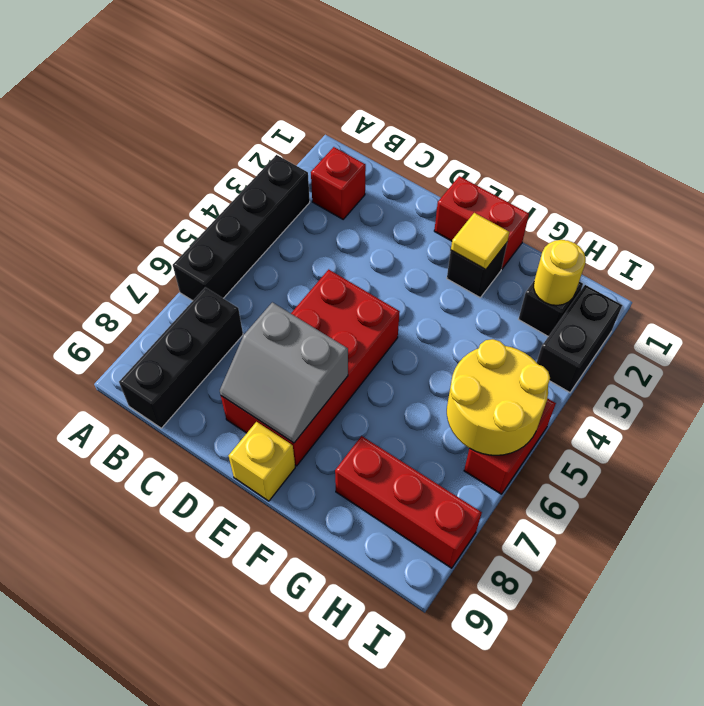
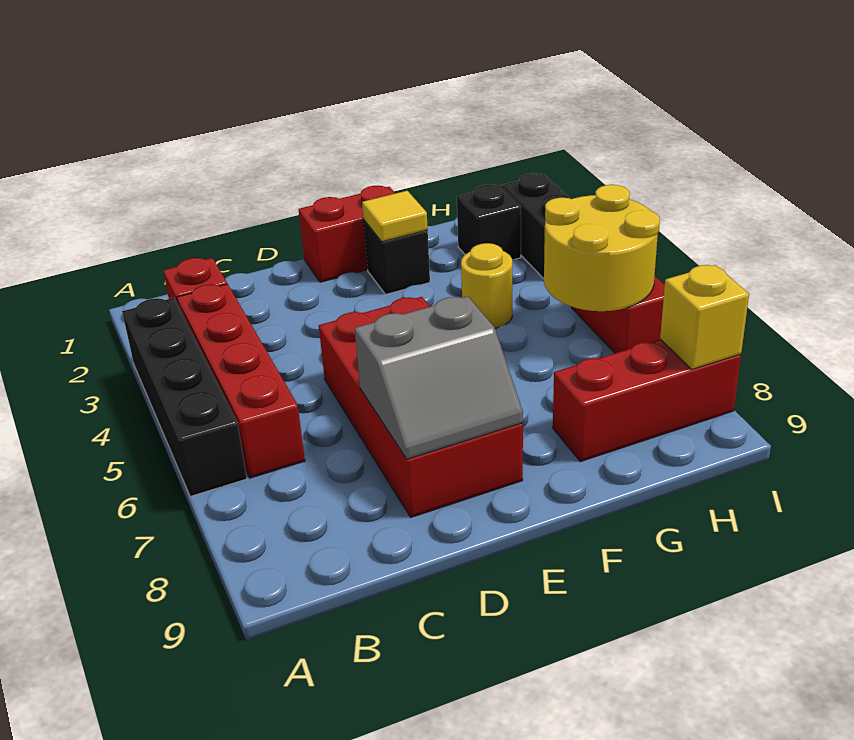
none -> red 1x4 brick [177,284,305,478]
black 1x3 brick [119,287,243,428] -> none
yellow 1x1 brick [229,422,295,501] -> yellow 1x1 brick moved to [660,265,749,369]
yellow 1x1 round brick [534,240,586,305] -> yellow 1x1 round brick moved to [461,243,512,328]

